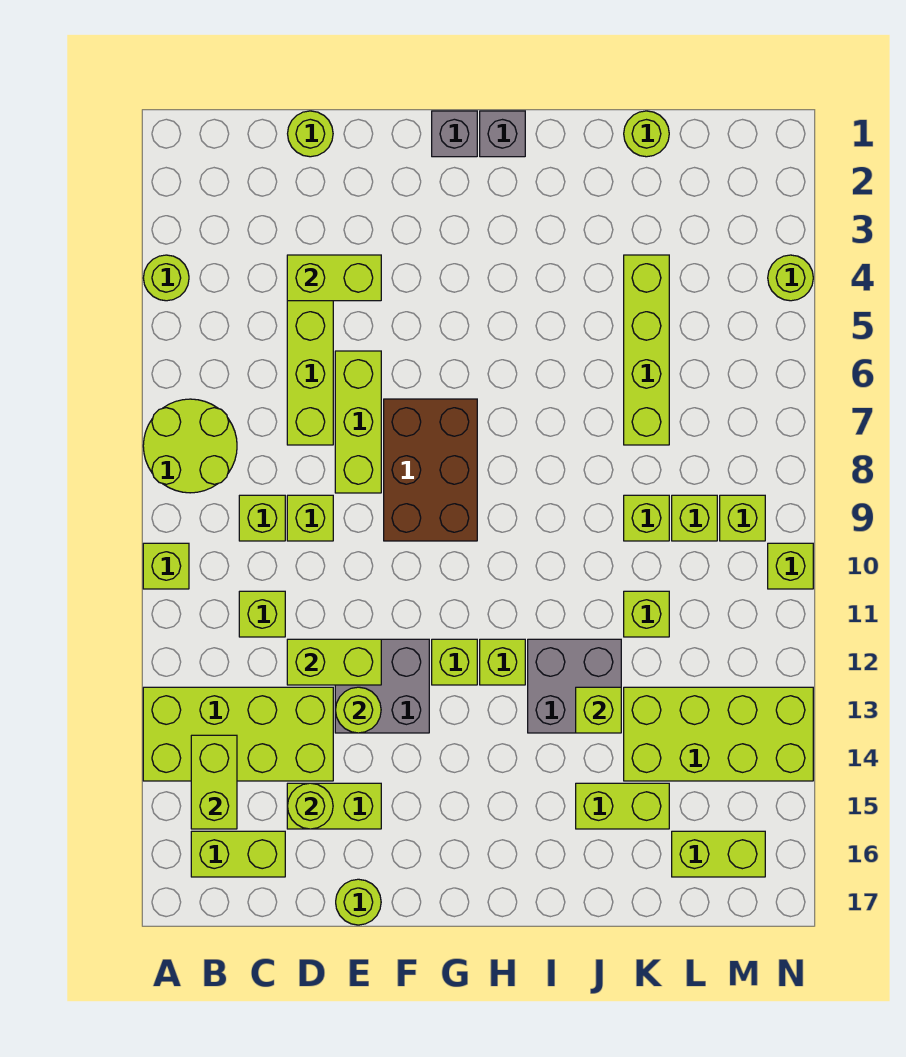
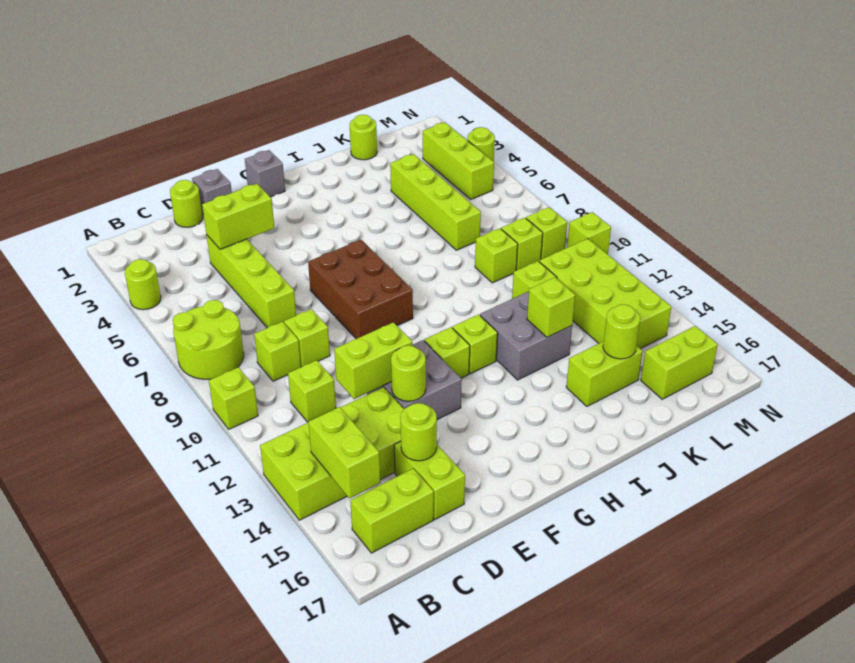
lime 1x2 brick [287,783,381,829] -> lime 1x2 brick turned to [394,441,465,519]
lime 1x3 brick [335,351,381,493] -> lime 1x3 brick moved to [423,122,494,199]
lime 1x1 round brick [336,879,381,925] -> lime 1x1 round brick moved to [603,305,640,359]
grey 1x1 brick [480,111,525,157] -> grey 1x1 brick moved to [192,169,232,213]
lime 2x4 brick [624,687,813,781] -> lime 2x4 brick turned to [539,239,671,349]

